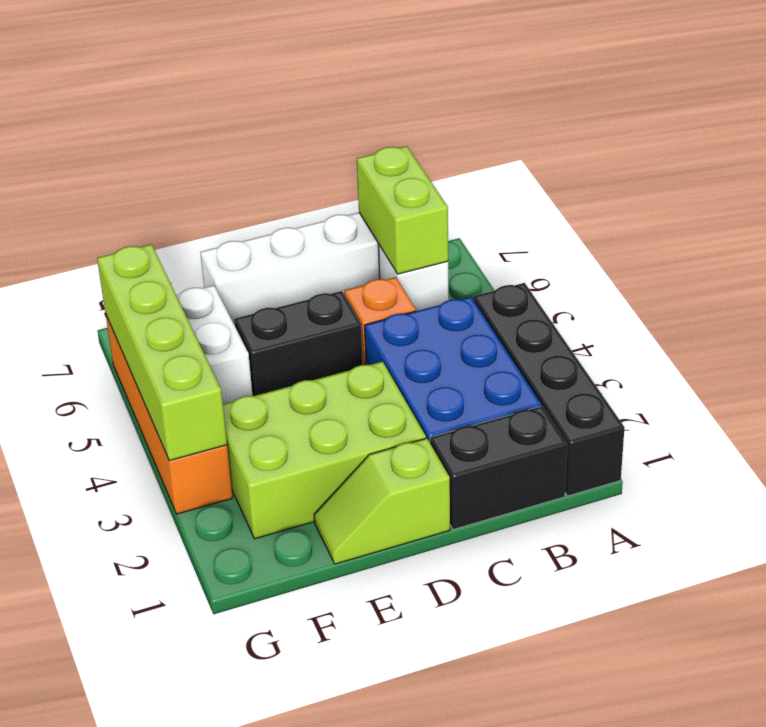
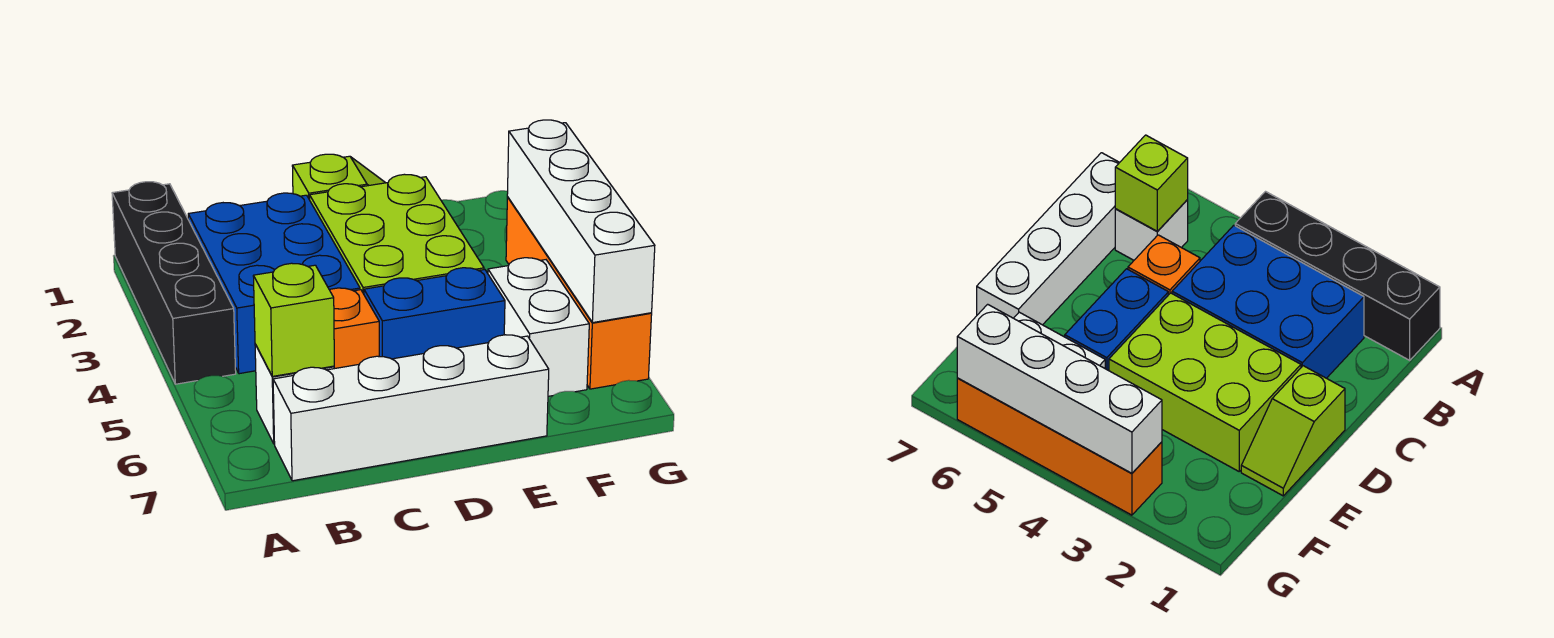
black 1x2 brick [430,406,567,530] -> none
lime 1x2 brick [357,146,448,274] -> lime 1x1 brick [253,263,334,376]
lime 2x3 brick [223,362,426,539] -> lime 2x3 brick turned to [310,174,484,294]
black 1x2 brick [234,291,363,396] -> blue 1x2 brick [364,268,505,359]
lime 1x4 brick [97,244,227,461] -> white 1x4 brick [507,120,655,323]

